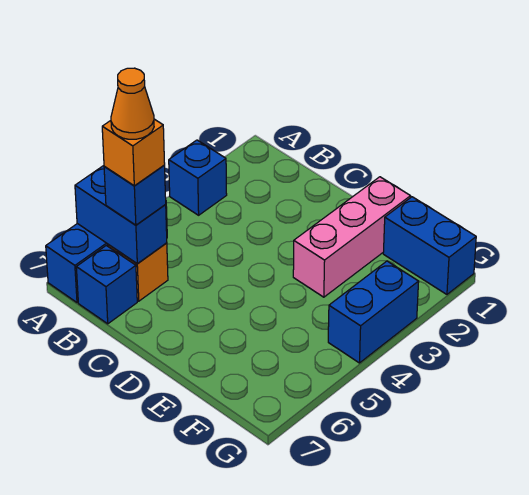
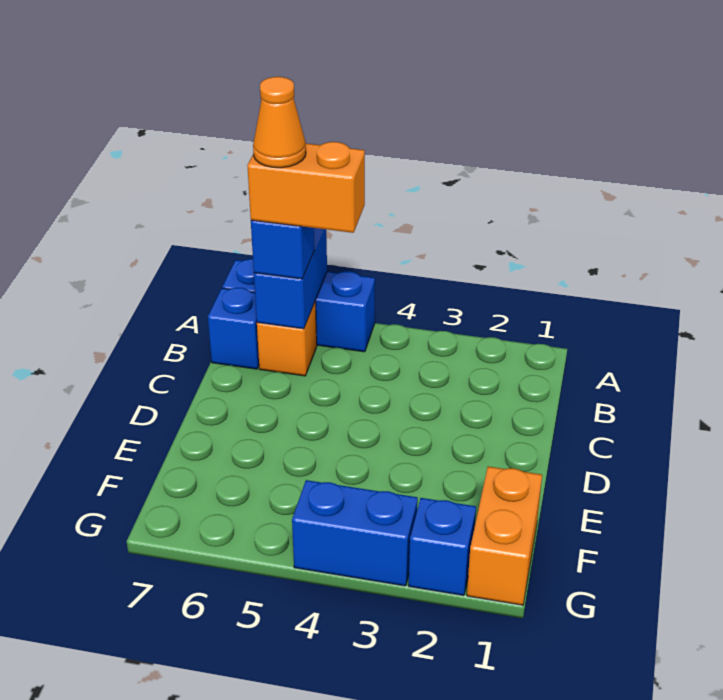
blue 1x1 brick [169,140,227,215] -> blue 1x1 brick moved to [409,498,476,596]
orange 1x1 brick [102,119,165,186] -> orange 1x2 brick [247,142,365,233]
pink 1x3 brick [293,177,411,297] -> none
blue 1x2 brick [383,197,476,294] -> orange 1x2 brick [467,467,542,605]

